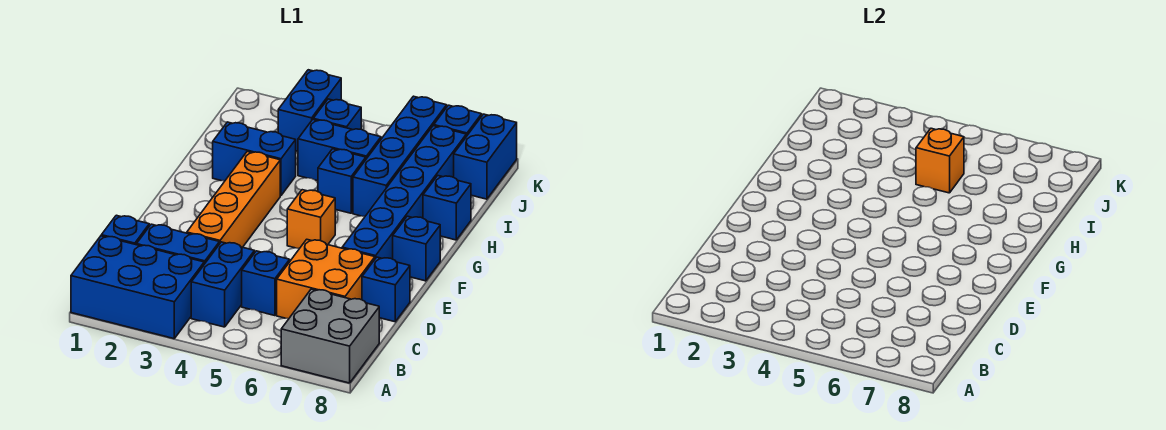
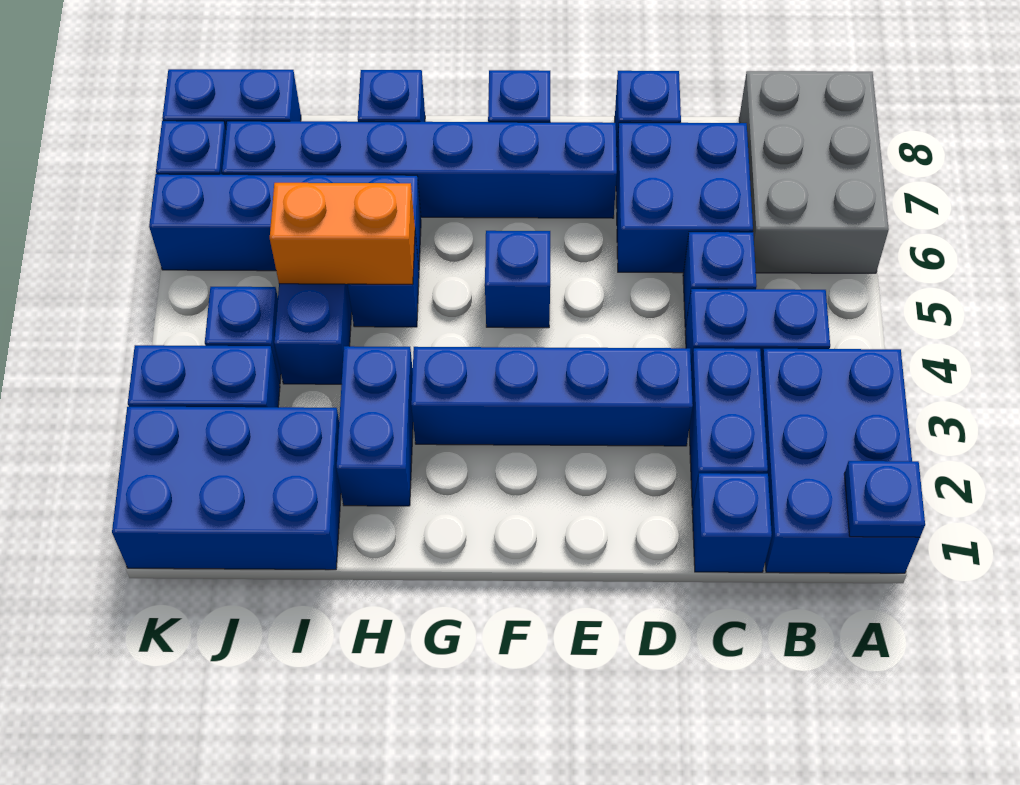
none -> blue 1x1 plate [844,461,925,537]
grey 2x2 brick [281,289,379,383] -> grey 2x3 brick [739,71,889,273]
orange 2x2 brick [277,239,375,319] -> blue 2x2 brick [616,123,753,273]
orange 1x4 brick [187,151,280,247] -> blue 1x4 brick [411,347,693,446]
orange 1x1 brick [287,190,335,248] -> blue 1x1 brick [485,231,550,328]
none -> blue 2x3 brick [112,407,341,570]
orange 1x1 brick [916,128,964,193] -> orange 1x2 brick [270,183,415,284]

